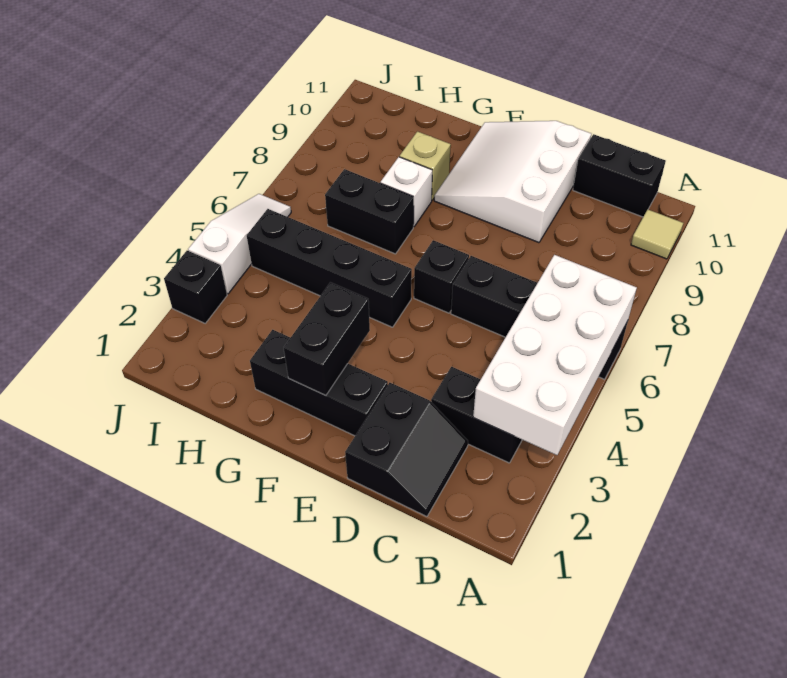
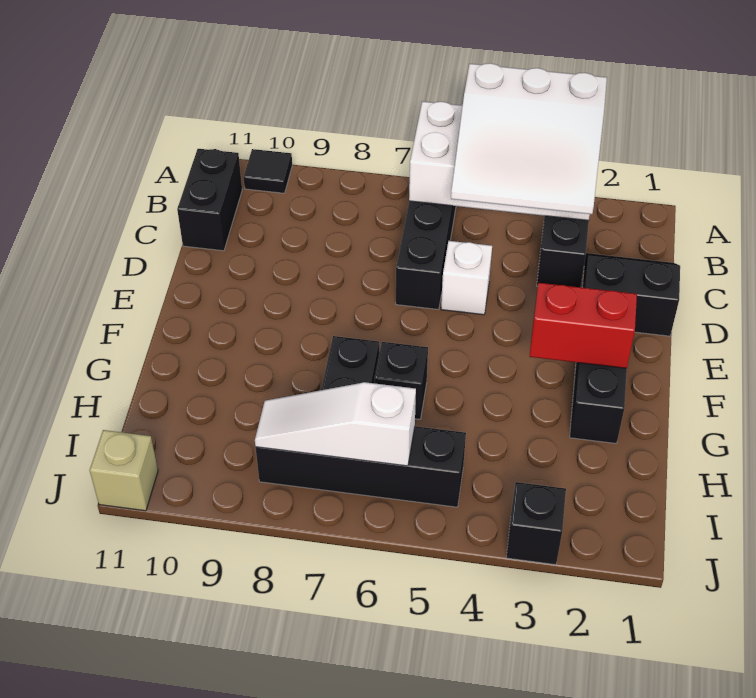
tan 1x1 tile [631,210,683,259] -> black 1x1 tile [244,149,292,193]
white 3x3 slope [434,121,591,243] -> white 3x3 slope moved to [451,63,607,214]
black 1x1 brick [414,240,469,313] -> black 1x1 brick moved to [375,342,428,419]
black 1x2 brick [284,282,370,396] -> red 1x2 brick [529,283,637,368]
black 1x4 brick [247,209,412,327] -> black 1x4 brick turned to [256,426,466,507]
white 1x1 brick [380,157,432,226] -> white 1x1 brick moved to [441,241,492,315]
tan 1x1 brick [400,132,451,200] -> tan 1x1 brick moved to [90,430,158,511]
white 1x3 slope [188,194,291,294] -> white 1x3 slope moved to [255,382,416,466]

